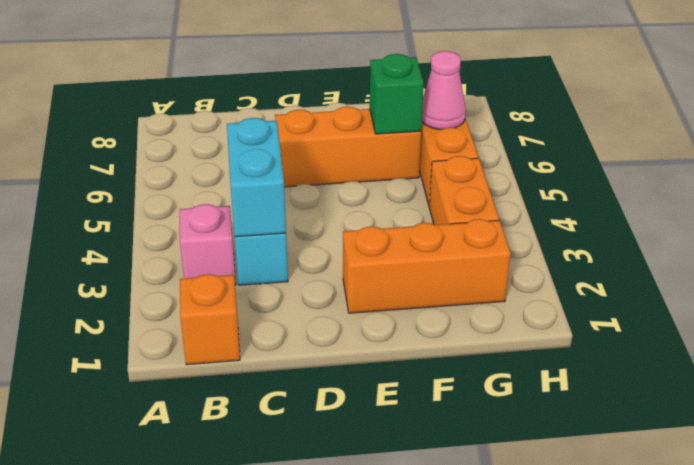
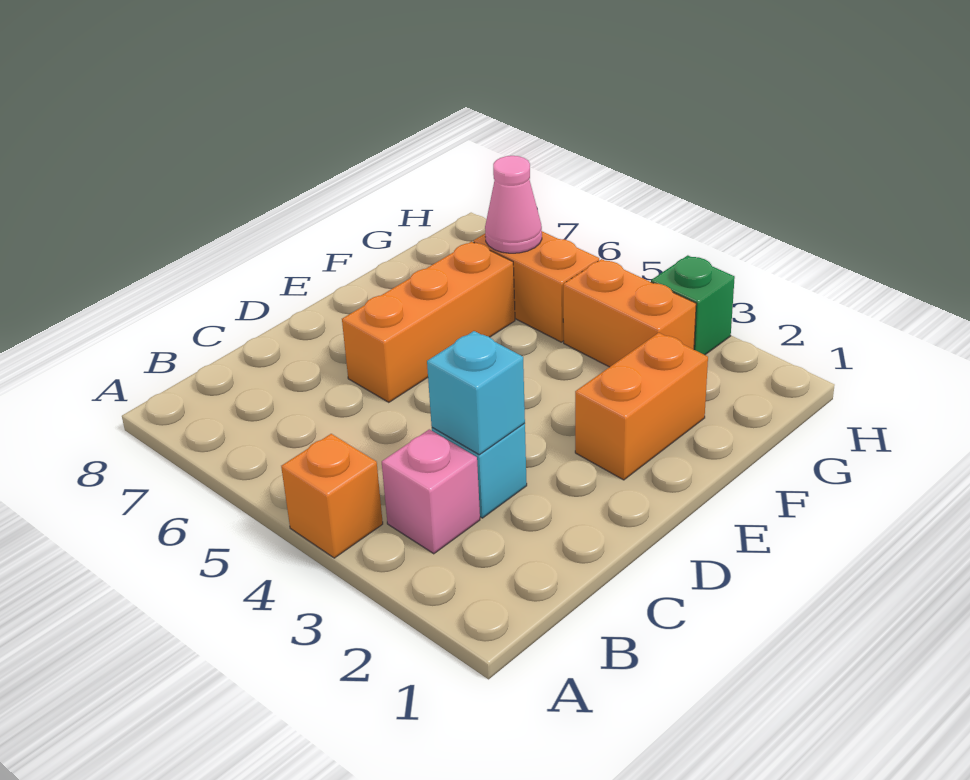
orange 1x1 brick [180,274,240,365] -> orange 1x1 brick moved to [281,434,383,558]
cyan 1x2 brick [227,118,286,237] -> cyan 1x1 brick [427,331,525,455]
orange 1x3 brick [343,219,511,313] -> orange 1x2 brick [575,333,708,480]
green 1x1 brick [370,54,424,134] -> green 1x1 brick moved to [651,255,735,355]

